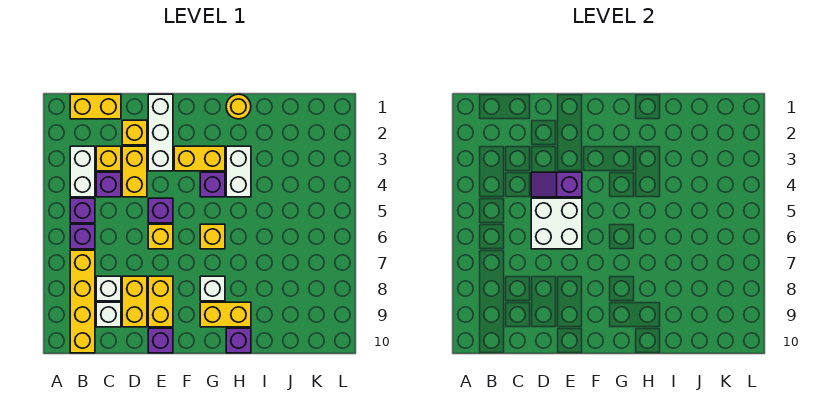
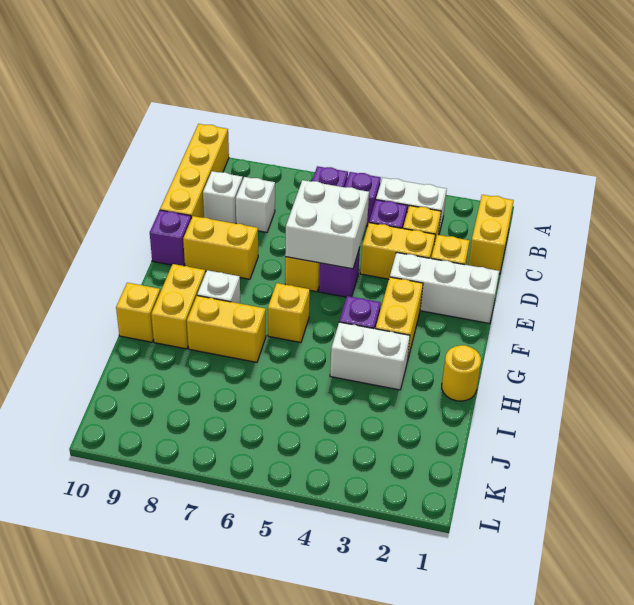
yellow 1x4 brick [70,250,95,353] -> yellow 1x4 brick turned to [160,124,229,218]
purple 1x2 slope [531,172,582,197] -> none
yellow 1x2 brick [122,276,147,327] -> yellow 1x2 brick moved to [187,296,266,362]
purple 1x1 brick [226,328,251,353] -> yellow 1x1 brick [116,283,160,342]

